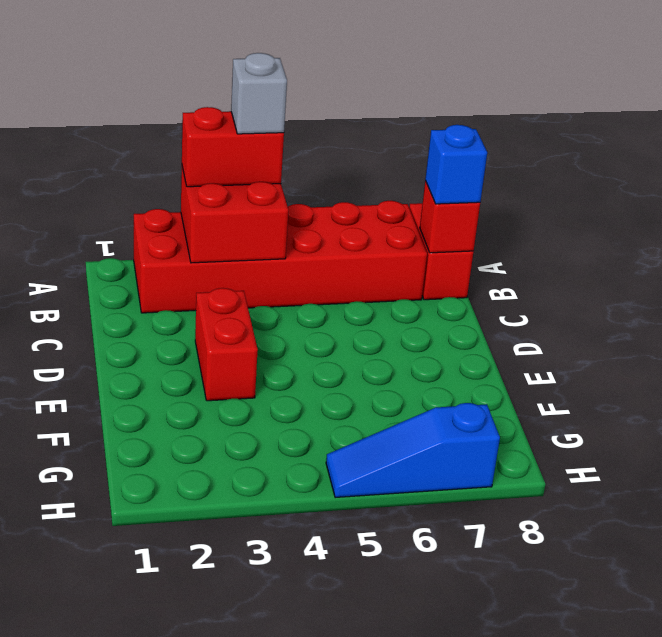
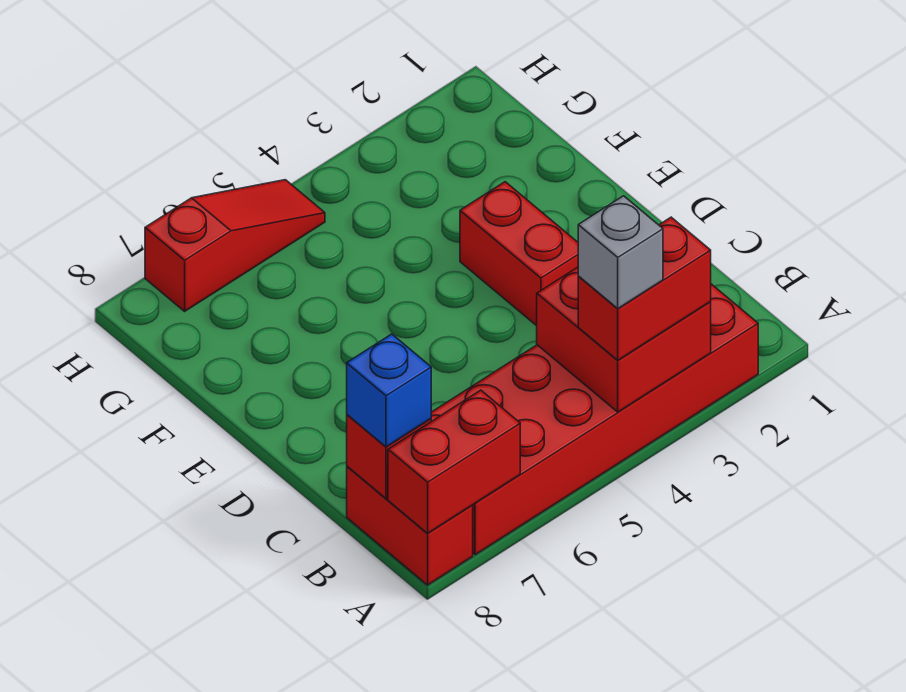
none -> red 1x2 brick [388,390,520,533]
blue 1x3 slope [326,403,500,498] -> red 1x3 slope [145,180,325,311]

